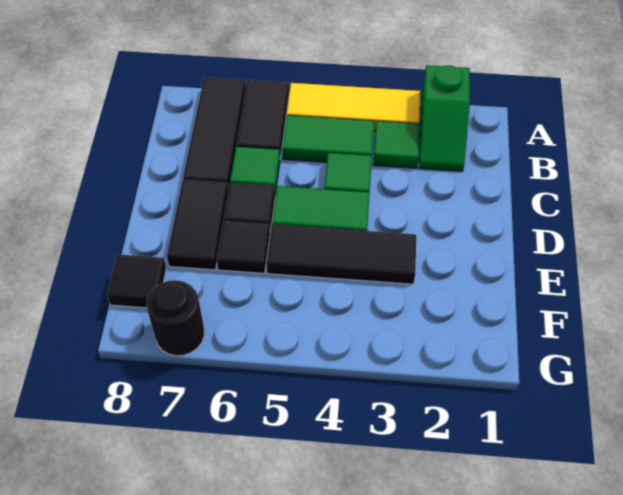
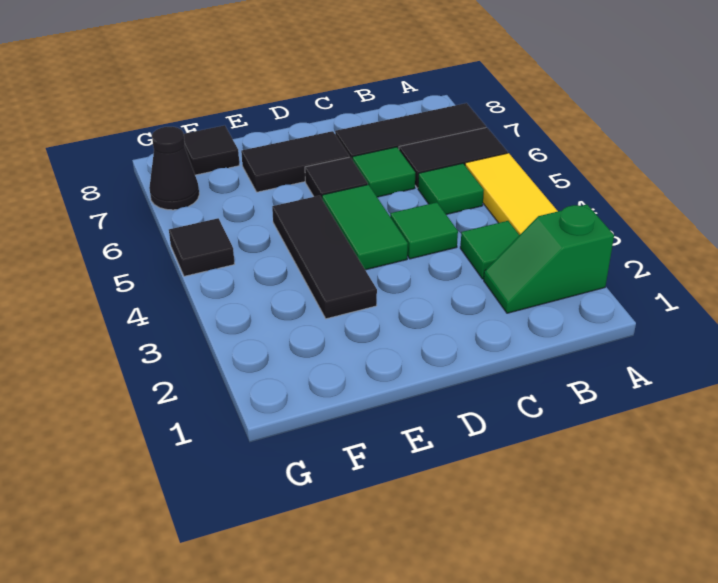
green 1x2 tile [282,115,374,162] -> green 1x1 tile [418,163,484,215]
black 1x1 tile [216,221,270,273] -> black 1x1 tile moved to [169,218,235,276]
black 1x1 round brick [147,280,204,356] -> black 1x1 cone [149,127,199,210]

